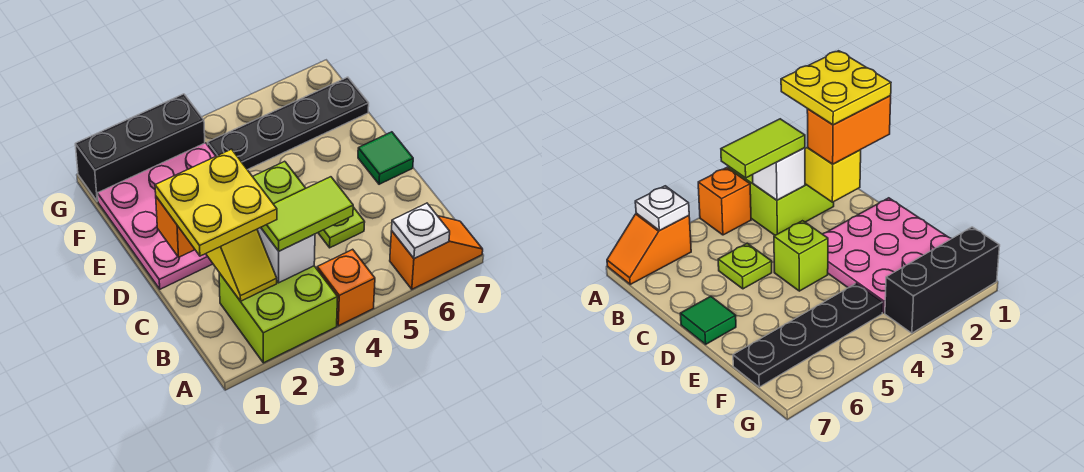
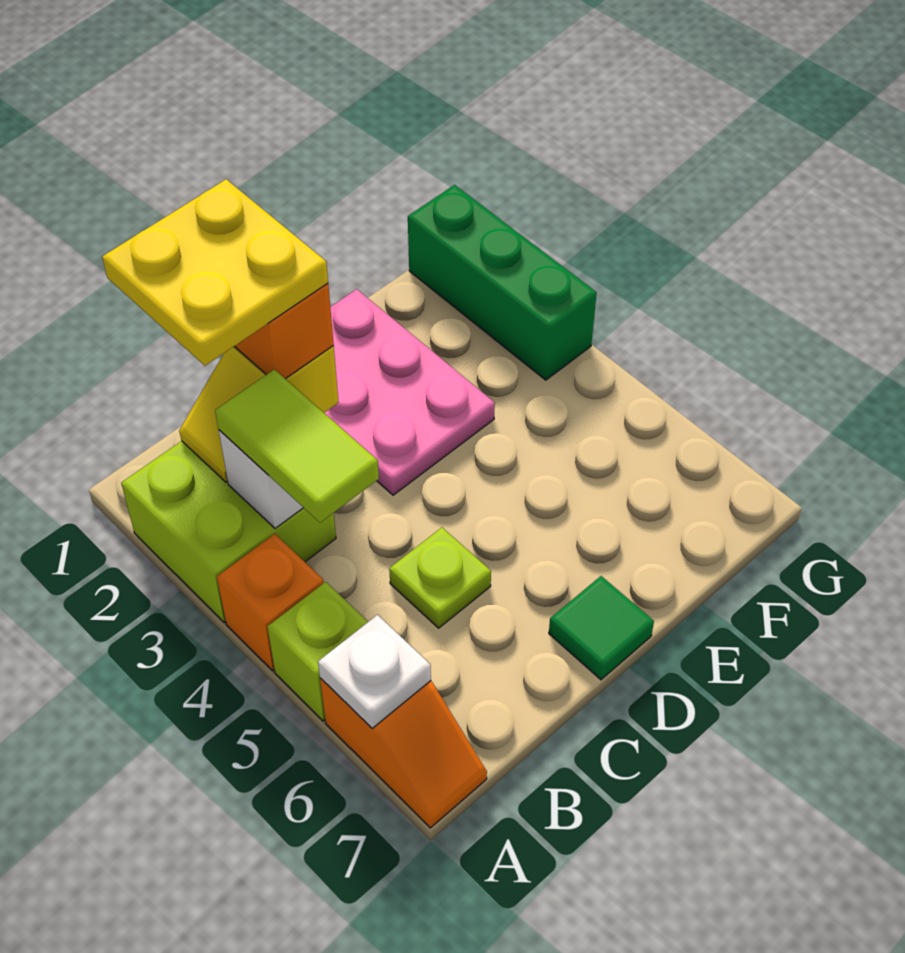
pink 3x3 plate [98,143,216,289] -> pink 2x3 plate [325,289,495,495]
lime 1x1 brick [253,161,306,204] -> lime 1x1 brick moved to [267,582,368,721]
black 1x4 plate [208,77,369,170] -> none
black 1x3 brick [75,94,205,201] -> green 1x3 brick [408,185,597,380]

